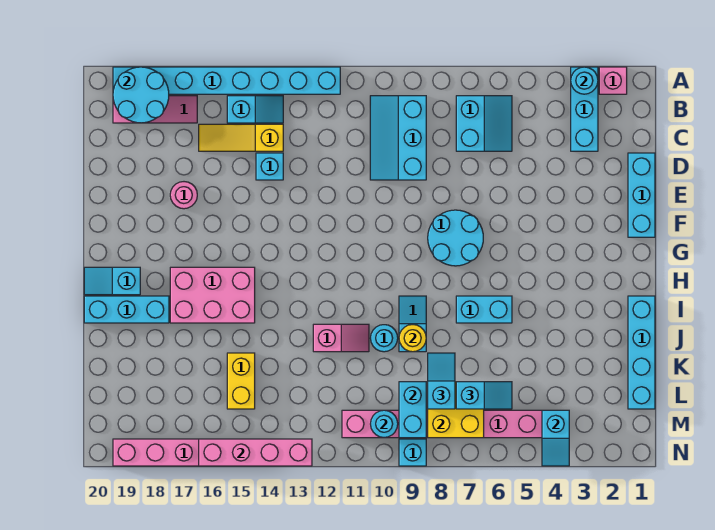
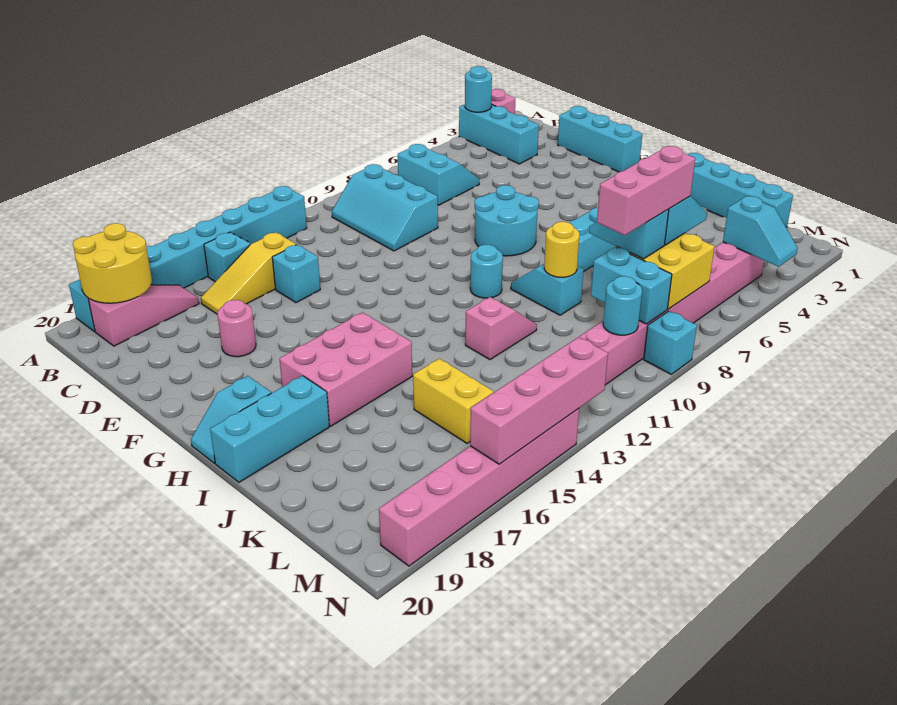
cyan 2x2 round brick [113,67,169,123] -> yellow 2x2 round brick [73,223,152,303]
cyan 1x1 round brick [371,325,398,352] -> cyan 1x1 round brick moved to [470,245,503,298]
none -> pink 1x3 brick [597,146,695,235]

